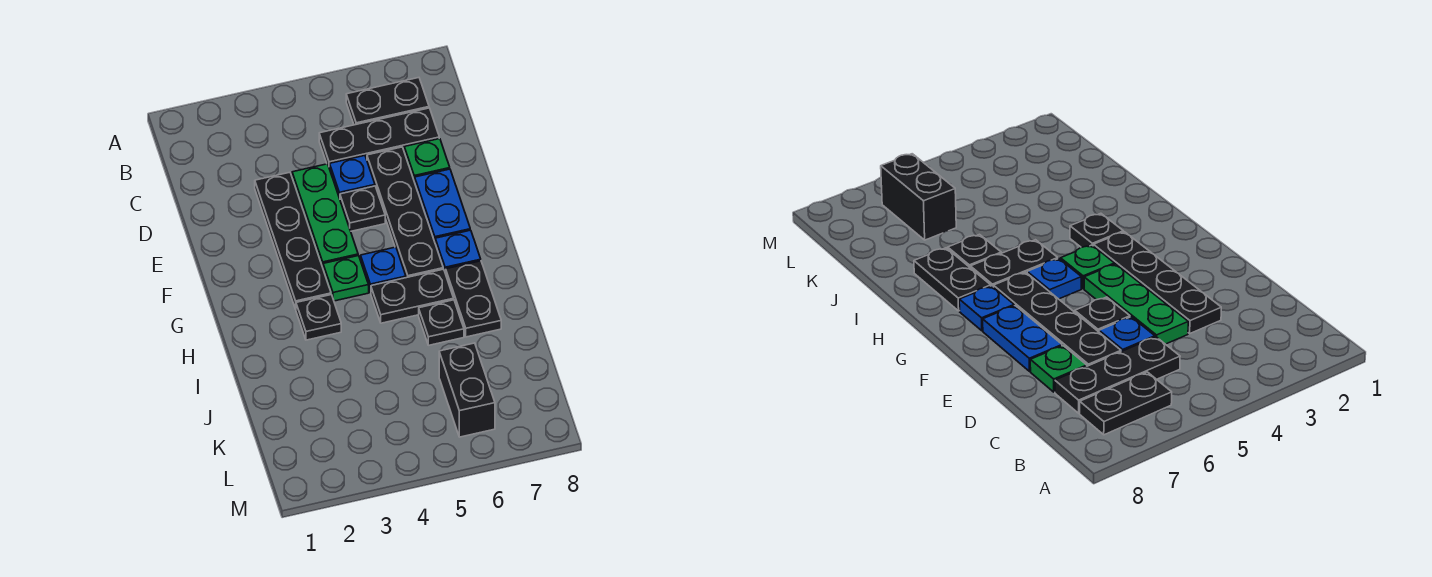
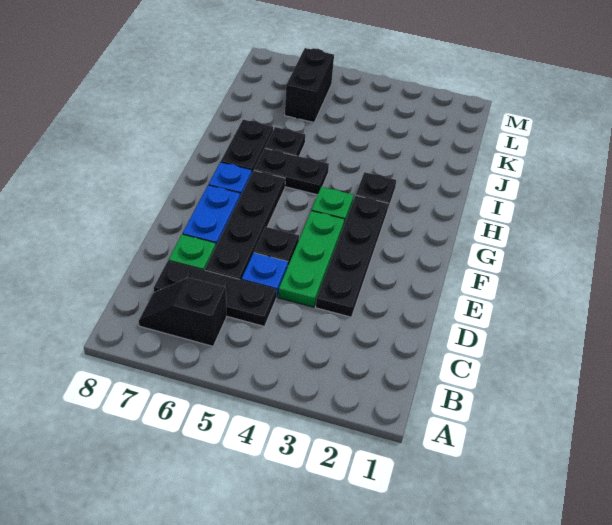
black 1x2 plate [346,78,429,125] -> black 1x2 slope [139,277,226,346]
blue 1x1 plate [361,247,406,293] -> none

